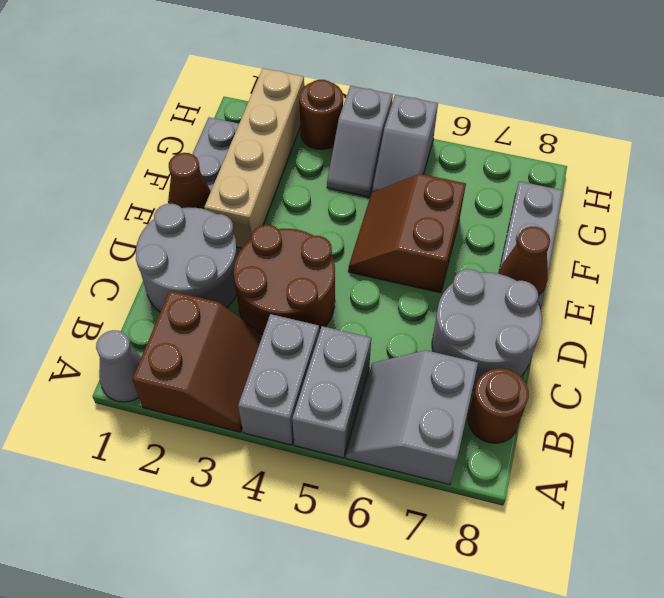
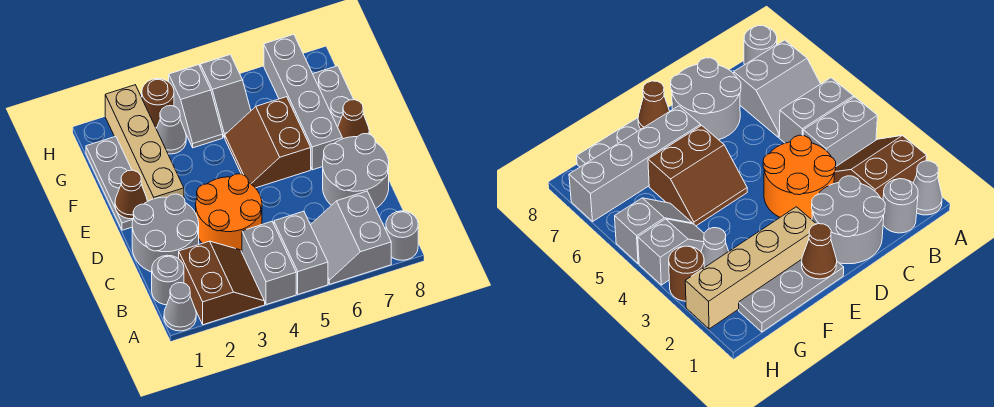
none -> grey 1x1 round brick [386,211,418,260]
none -> grey 1x1 round brick [152,255,184,305]
brown 1x1 round brick [468,368,529,443] -> none
brown 2x2 round brick [234,225,335,333] -> orange 2x2 round brick [196,174,262,252]
none -> grey 1x4 brick [264,34,342,170]
none -> grey 1x1 cone [156,106,186,154]

